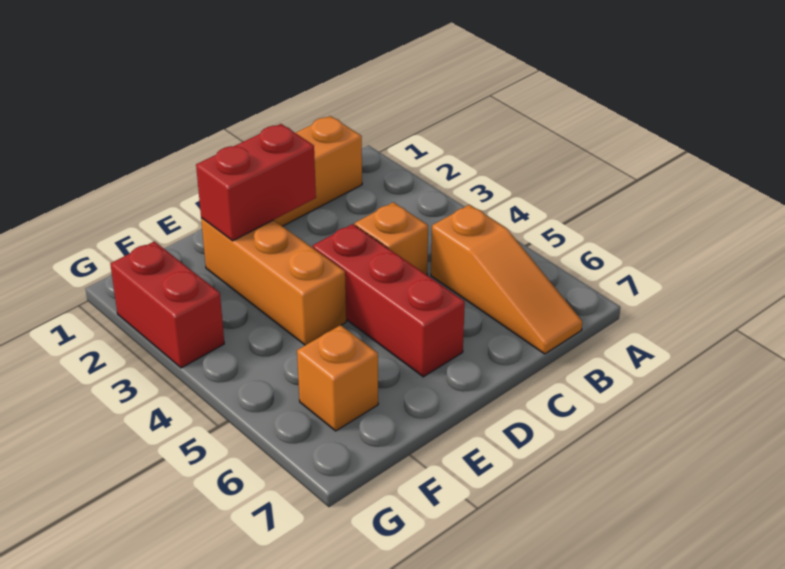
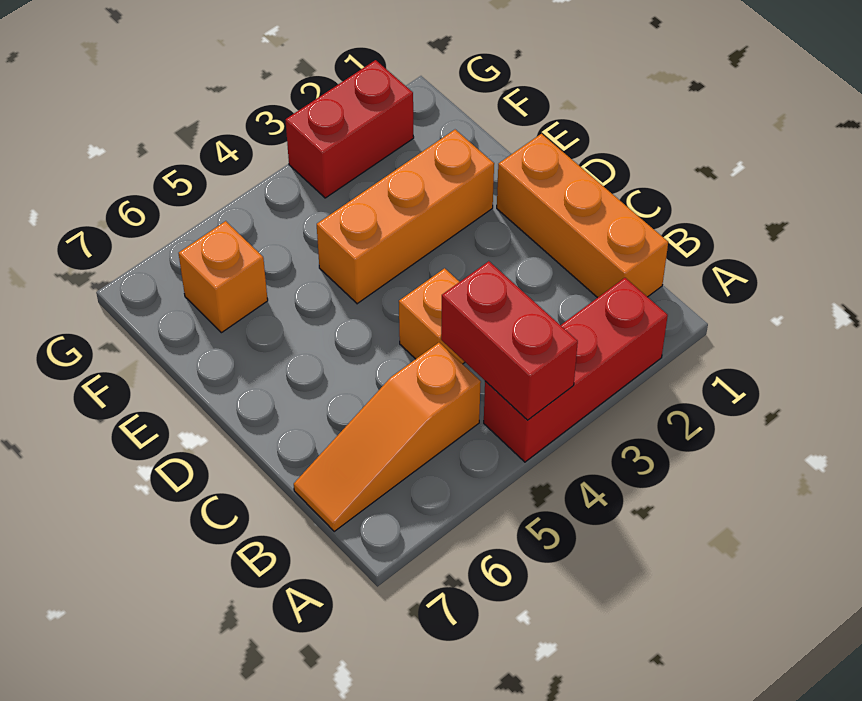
red 1x2 brick [196,124,316,241] -> red 1x2 brick moved to [441,261,578,420]
red 1x3 brick [313,224,465,377] -> red 1x3 brick moved to [484,278,668,462]

